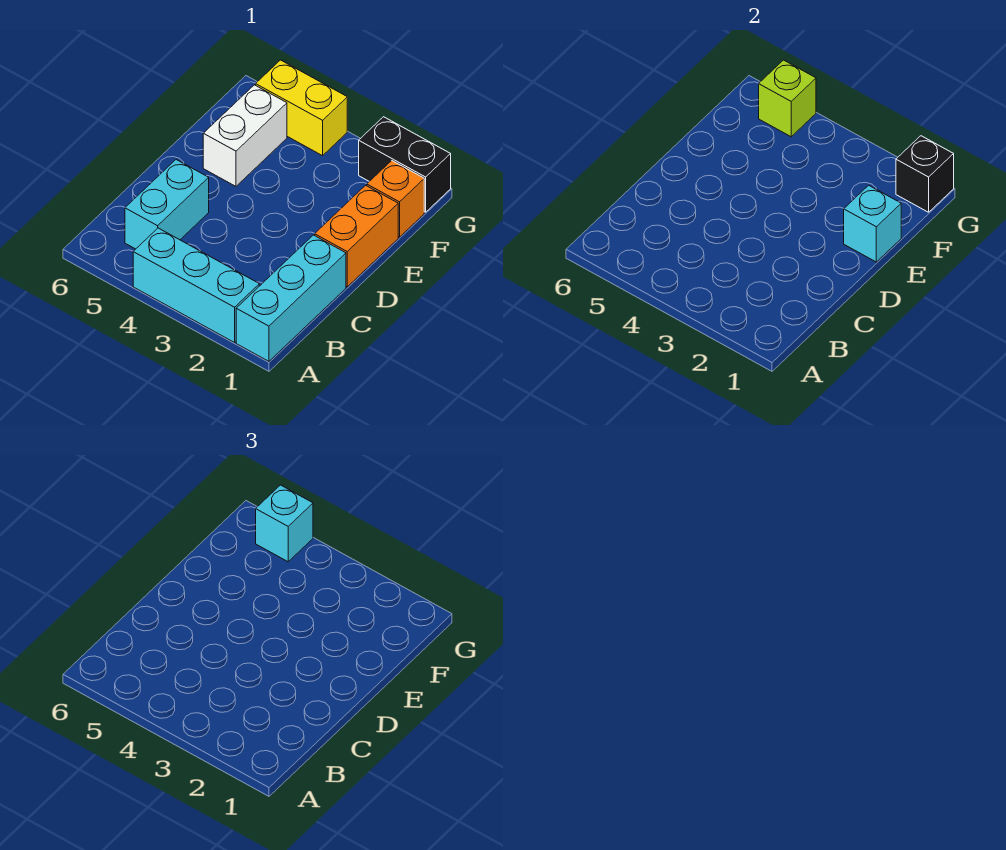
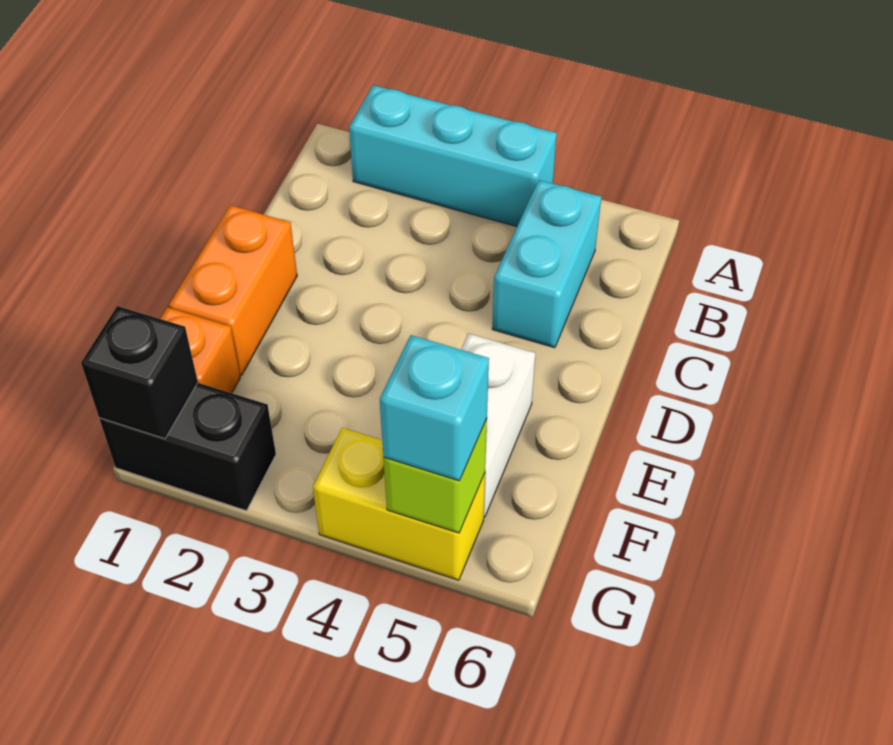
cyan 1x3 brick [236,235,346,361] -> none
cyan 1x1 brick [844,185,901,262] -> none

